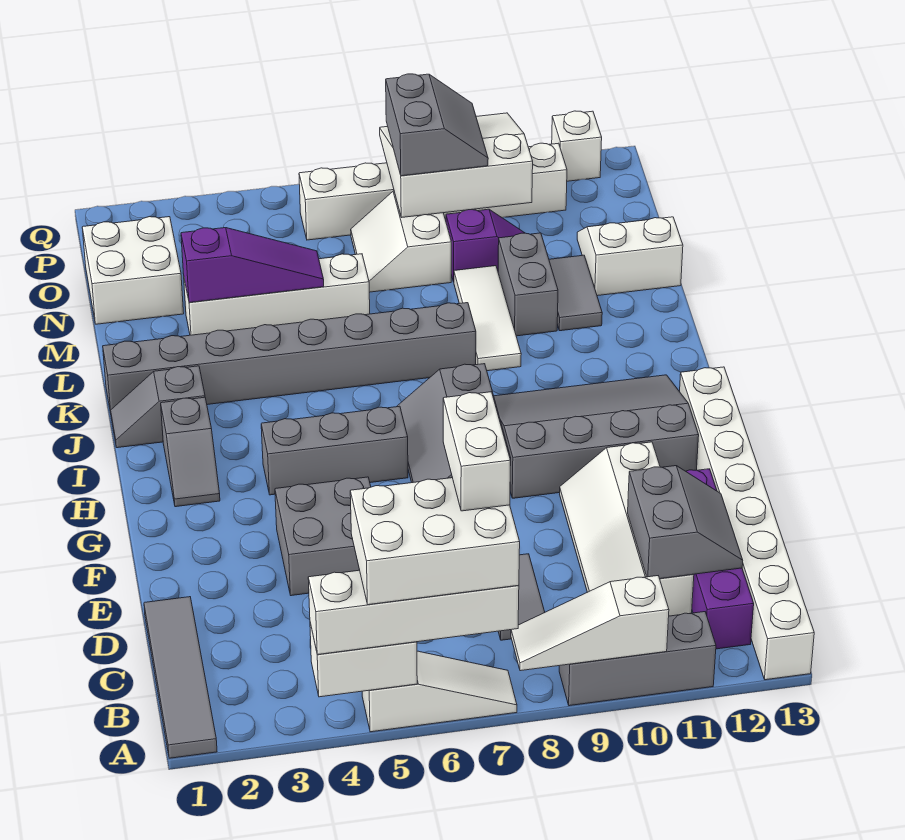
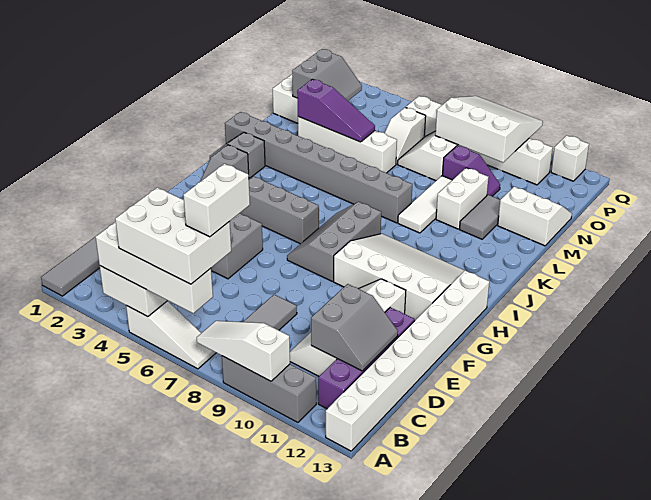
grey 3x4 slope [494,375,699,498] -> white 3x4 slope [334,234,465,320]
grey 1x2 brick [498,233,558,336] -> white 1x2 brick [436,168,488,229]
none -> white 1x2 slope [385,107,426,164]
grey 2x2 slope [386,74,488,176] -> grey 2x2 slope moved to [292,49,362,101]

